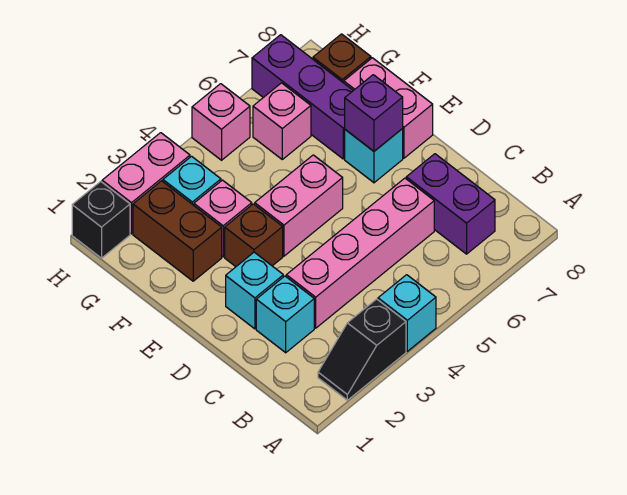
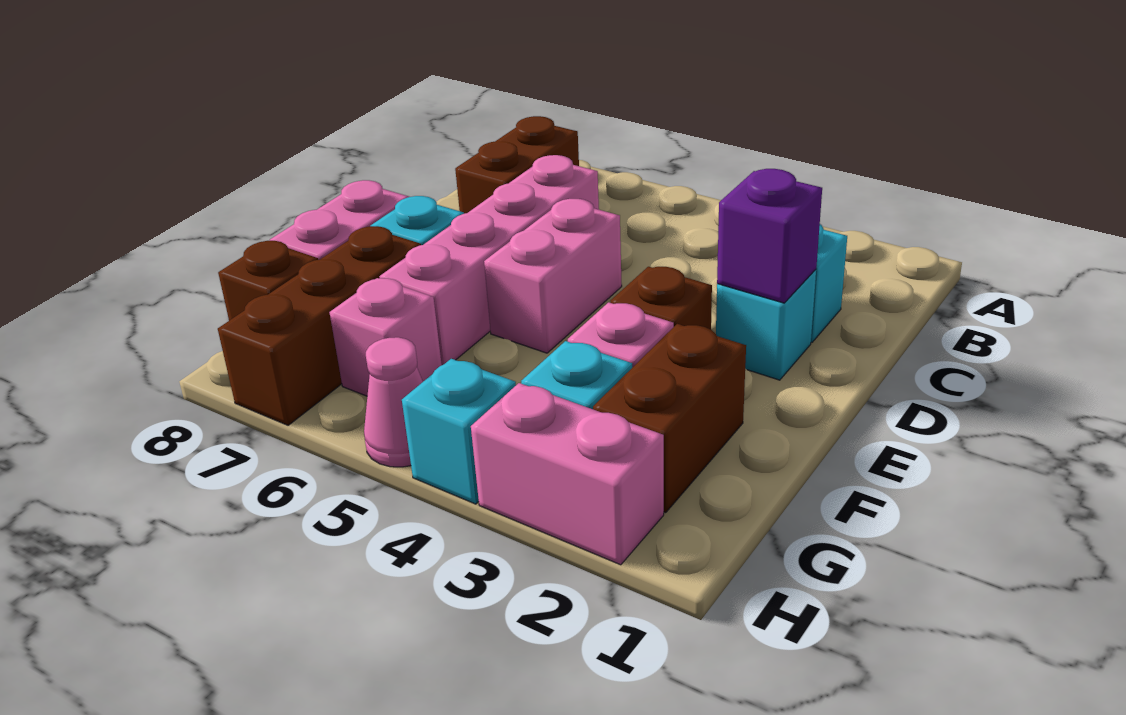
black 1x2 slope [318,299,406,400] -> none
cyan 1x1 brick [378,275,436,351] -> cyan 1x1 brick moved to [402,359,516,504]
purple 1x2 brick [406,154,495,254] -> brown 1x2 brick [455,116,579,214]
pink 1x4 brick [286,178,434,328] -> pink 1x4 brick turned to [379,155,599,365]
pink 1x2 brick [255,155,343,256] -> pink 1x2 brick turned to [484,199,622,353]
purple 1x1 brick [345,75,403,151] -> purple 1x1 brick moved to [717,169,822,303]
purple 1x3 brick [252,35,353,159] -> brown 1x3 brick [218,226,421,425]
black 1x1 brick [72,182,130,258] -> none
pink 1x1 brick [192,84,250,160] -> pink 1x1 cone [364,337,423,467]

